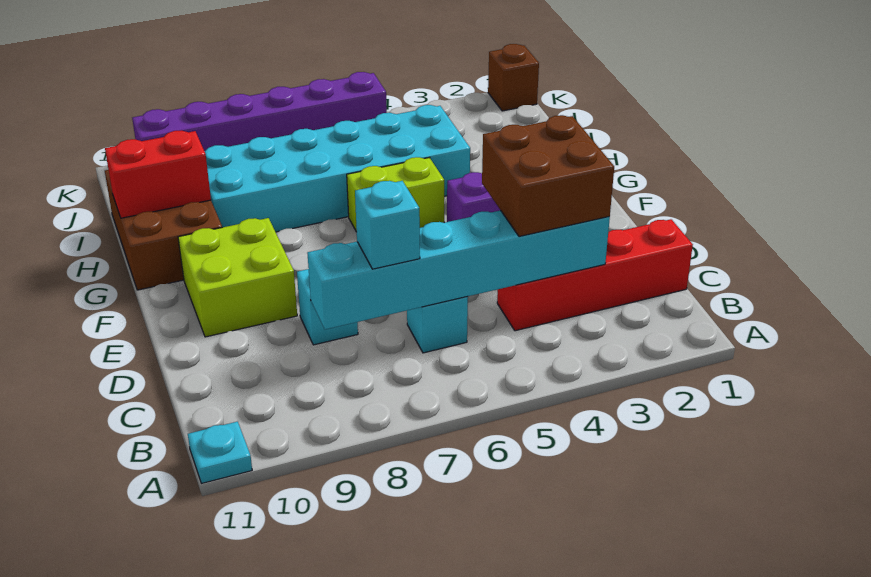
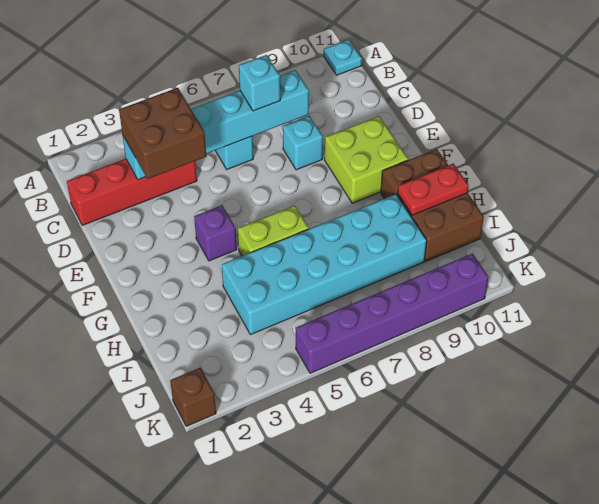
red 1x2 brick [105,130,211,218] -> red 1x2 plate [398,163,469,215]

